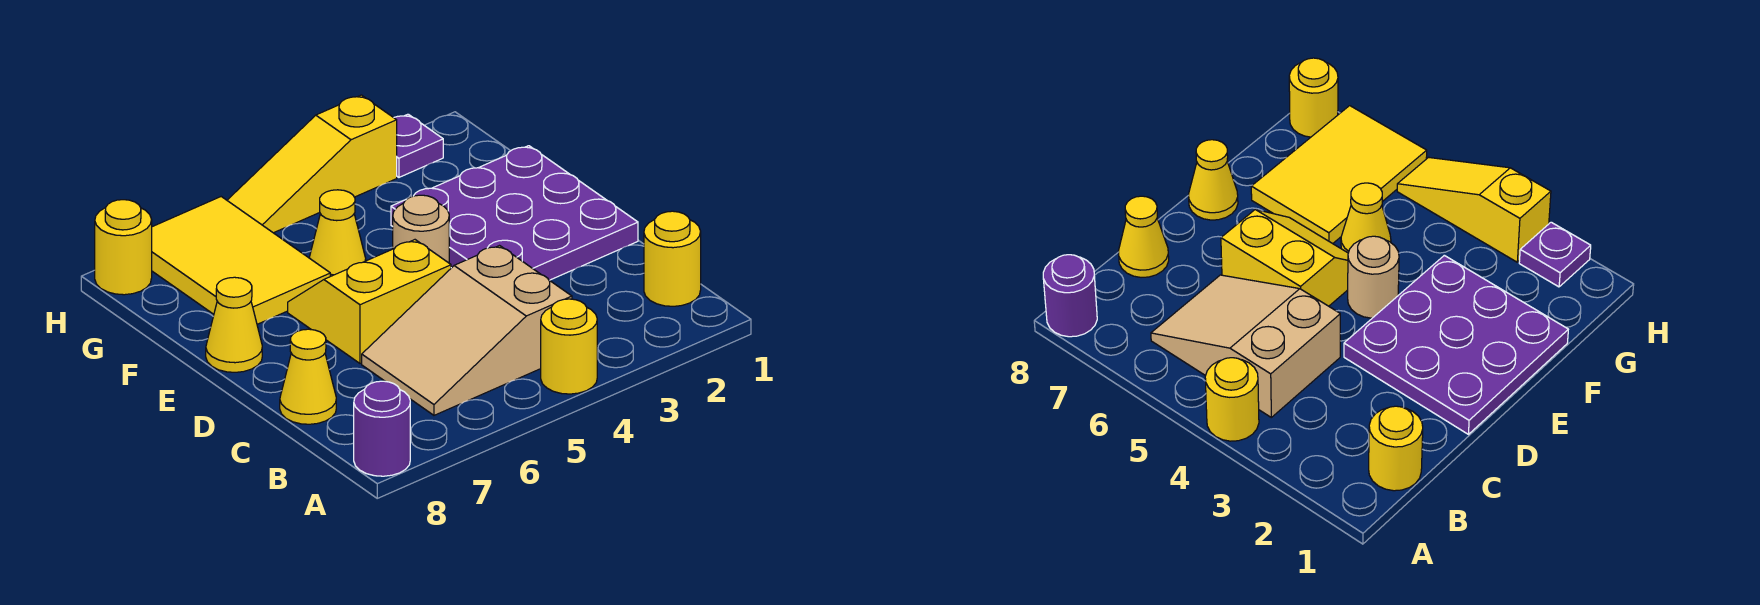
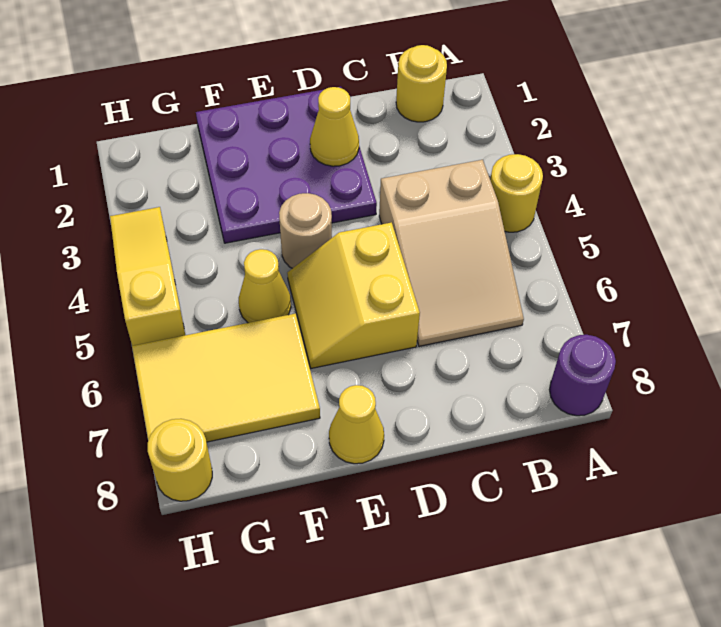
yellow 1x1 cone [280,329,336,424] -> yellow 1x1 cone moved to [310,87,359,166]
purple 1x1 plate [394,114,443,177] -> none
yellow 1x3 slope [227,95,397,233] -> yellow 1x3 slope turned to [110,207,185,346]

